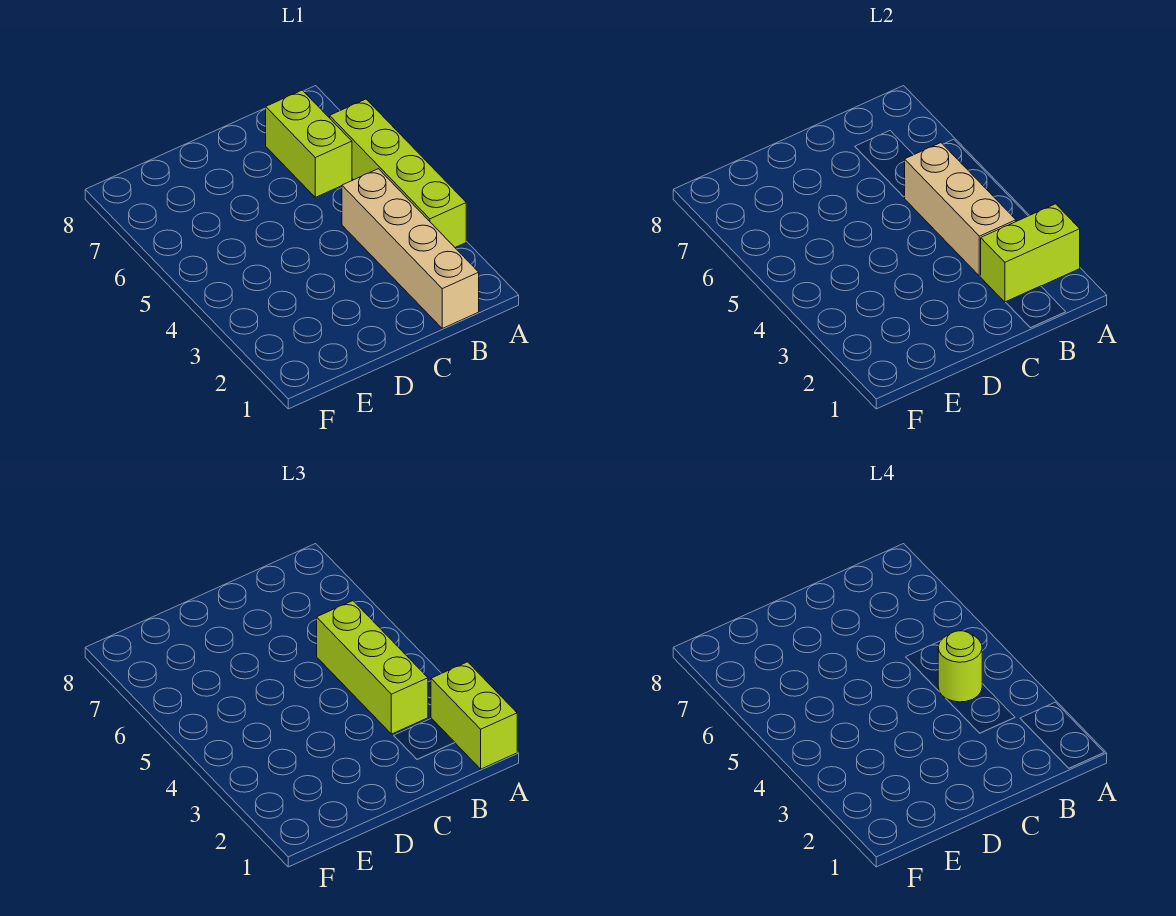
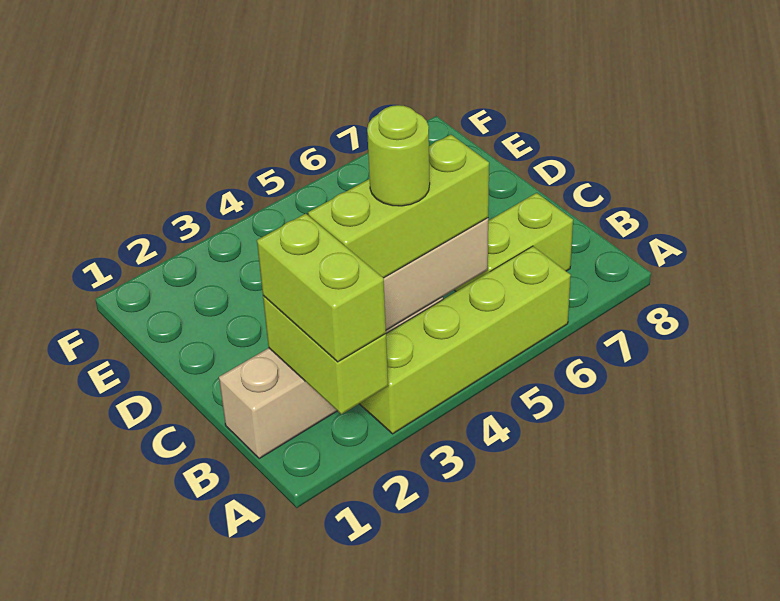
lime 1x2 brick [431,662,517,769] -> lime 1x2 brick turned to [257,214,386,362]

